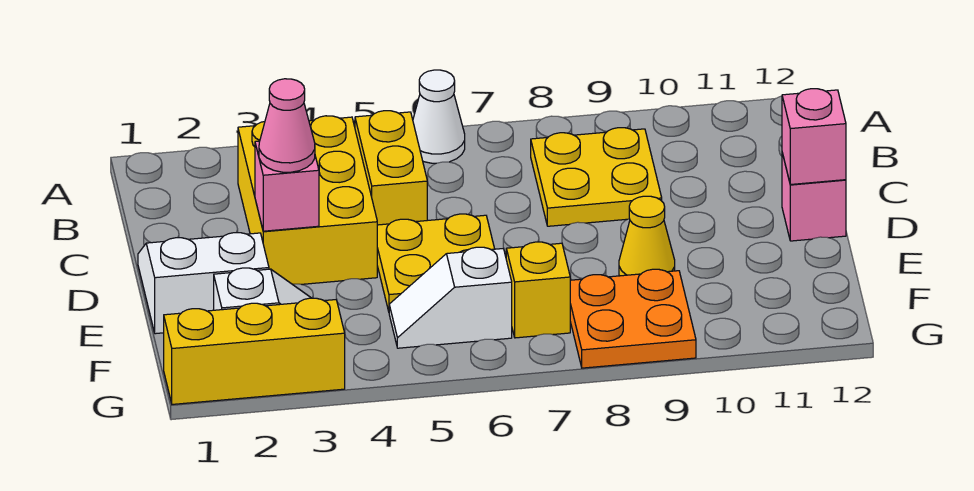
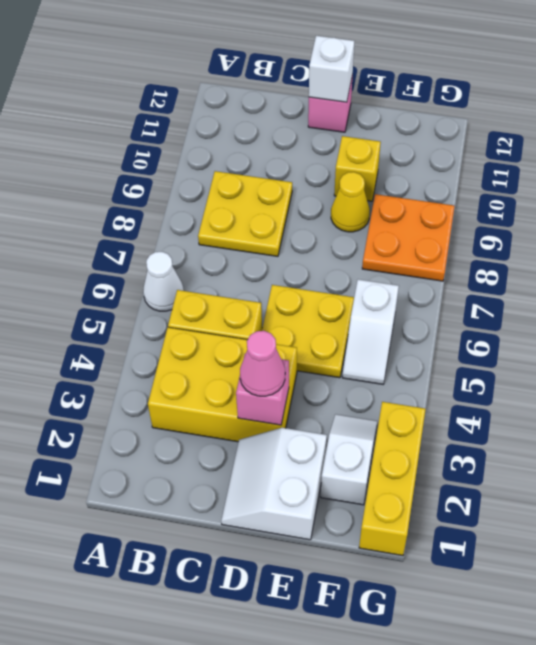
pink 1x1 brick [782,89,846,185] -> white 1x1 brick [309,36,354,102]
yellow 1x1 brick [506,242,570,338] -> yellow 1x1 brick moved to [334,136,381,201]

